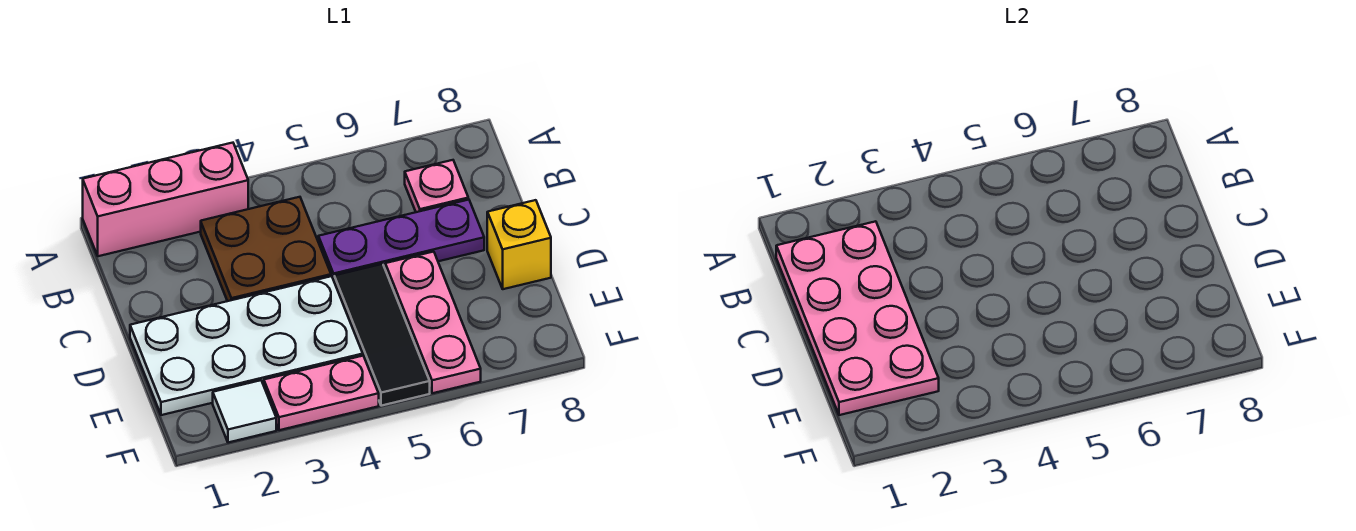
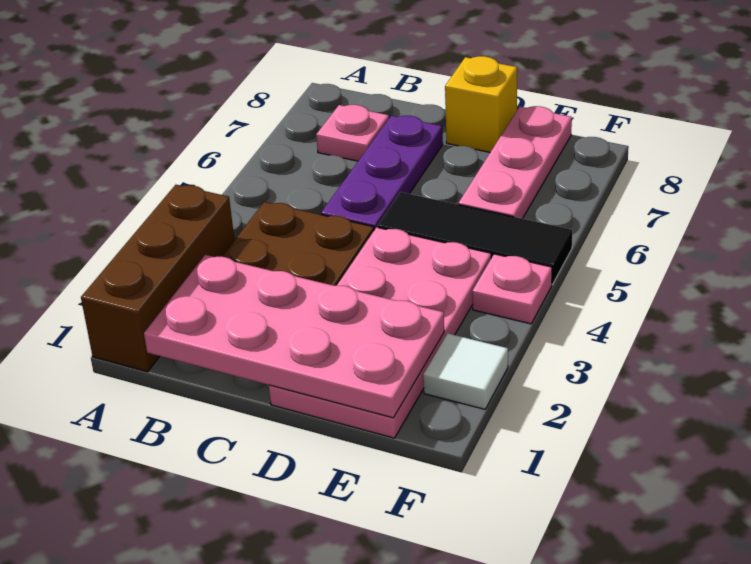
pink 1x3 brick [83,143,248,256] -> brown 1x3 brick [81,185,234,372]
white 2x4 plate [130,276,363,415] -> pink 2x4 plate [269,227,491,438]
pink 1x3 plate [385,252,481,393] -> pink 1x3 plate turned to [458,106,572,219]
pink 1x2 plate [264,356,379,430] -> pink 1x1 plate [472,254,552,324]

